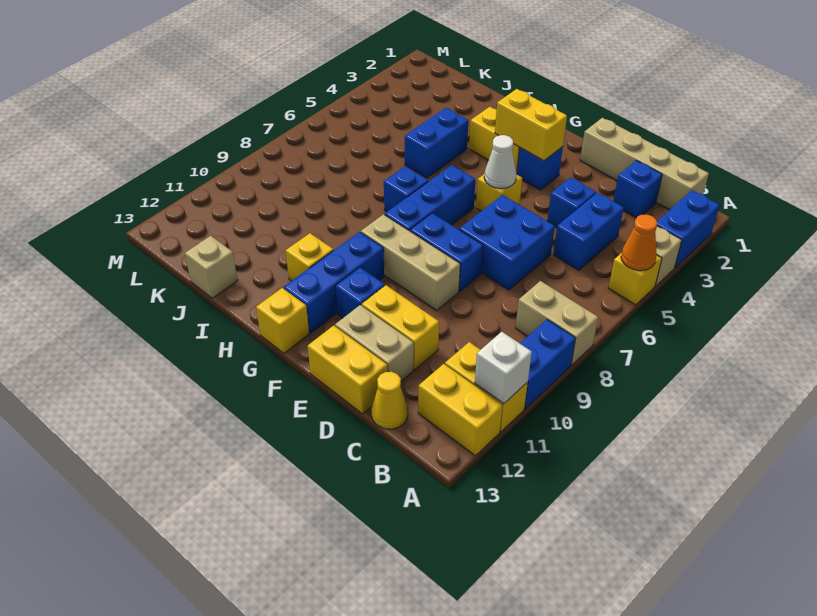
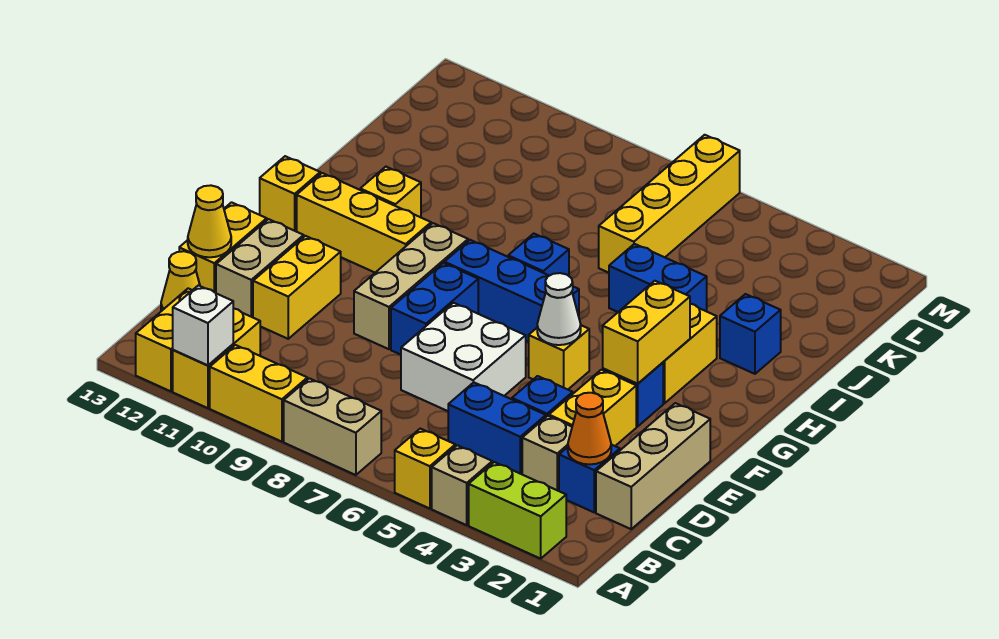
blue 1x2 brick [657,190,720,268] -> lime 1x2 brick [469,462,566,559]
orange 1x1 cone [621,215,658,271] -> orange 1x1 cone moved to [568,393,611,464]
tan 1x2 brick [516,281,598,365] -> tan 1x2 brick turned to [284,378,381,475]
blue 1x2 brick [520,320,576,409] -> yellow 1x2 brick [210,345,307,442]
tan 1x4 brick [580,118,709,210] -> tan 1x3 brick [596,403,710,529]
none -> yellow 1x2 brick [549,370,636,446]
blue 2x2 brick [459,195,555,290] -> white 2x2 brick [401,303,526,411]
none -> yellow 1x1 cone [188,185,231,257]
blue 1x1 brick [335,267,385,318] -> blue 1x1 brick moved to [720,294,781,374]
blue 1x3 brick [284,232,384,333] -> yellow 1x3 brick [297,173,431,273]
none -> yellow 1x4 brick [599,135,740,273]
tan 1x1 brick [185,236,238,298] -> tan 1x1 brick moved to [522,416,572,491]

